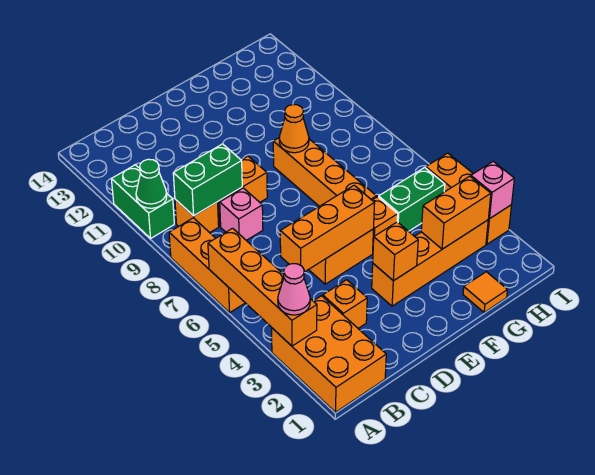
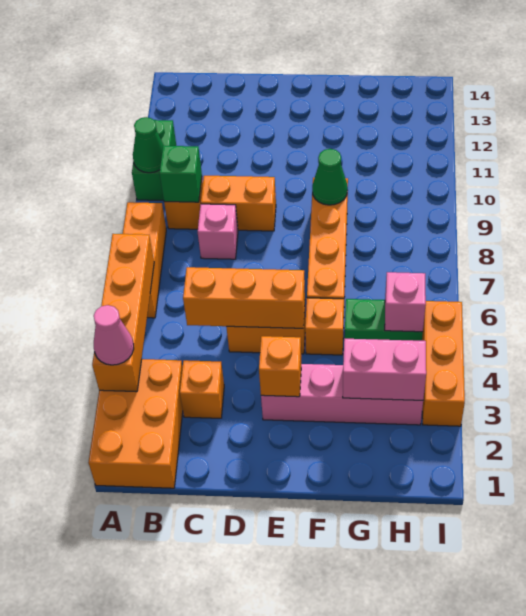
green 1x2 brick [173,144,242,216] -> green 1x1 brick [160,146,202,202]
orange 1x4 brick [372,220,488,306] -> pink 1x4 brick [261,364,423,425]
orange 1x1 cone [279,105,309,153] -> green 1x1 cone [312,149,348,205]
orange 1x1 tile [463,272,507,312] -> none
orange 1x2 brick [421,176,491,249] -> pink 1x2 brick [343,339,426,400]
pink 1x1 brick [471,161,514,219] -> pink 1x1 brick moved to [385,272,426,332]

